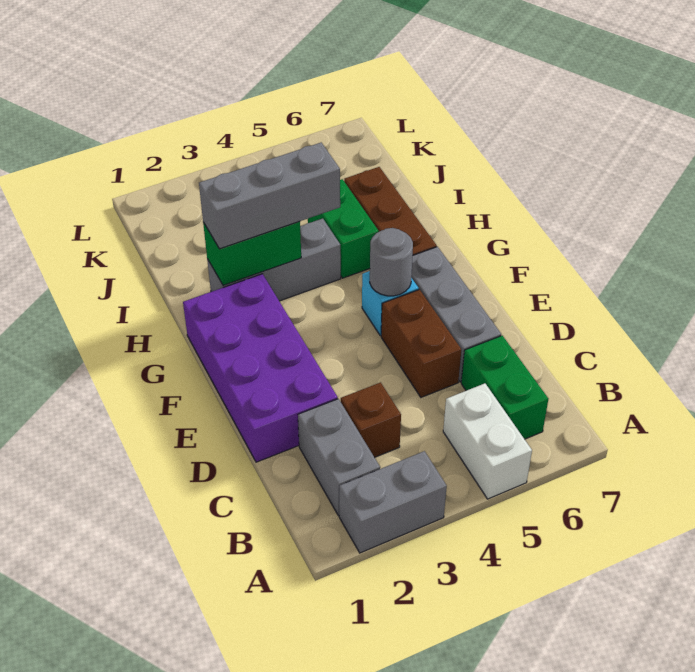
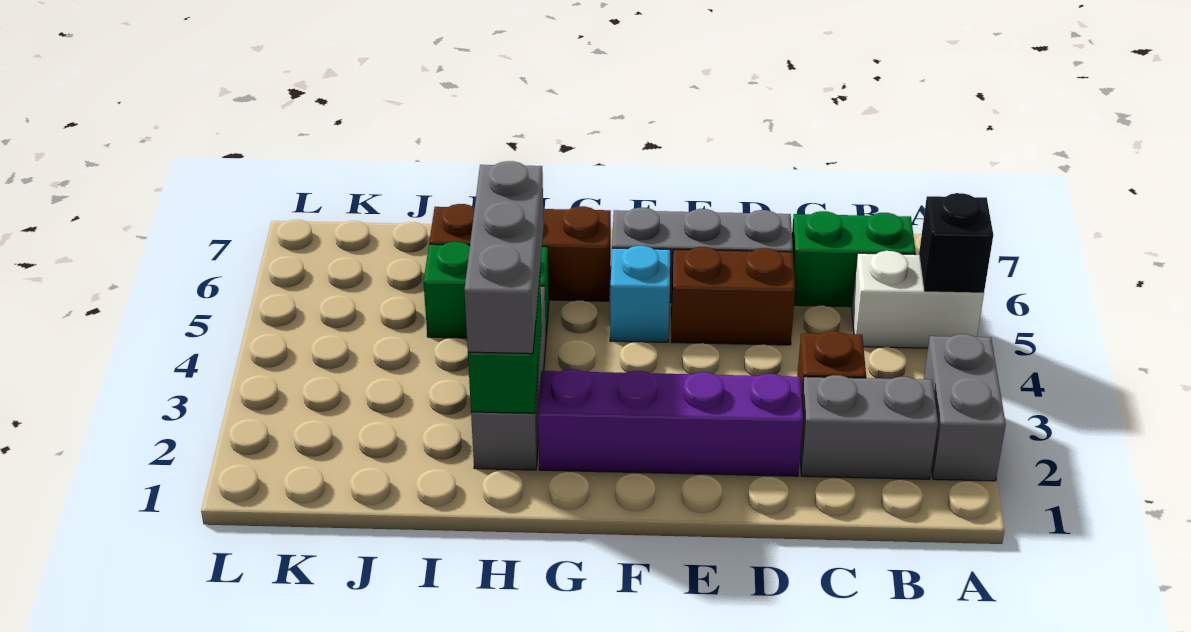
none -> black 1x1 brick [919,193,993,293]
purple 2x4 brick [183,274,338,462] -> purple 1x4 brick [538,369,803,476]
grey 1x1 round brick [370,228,413,296] -> none

